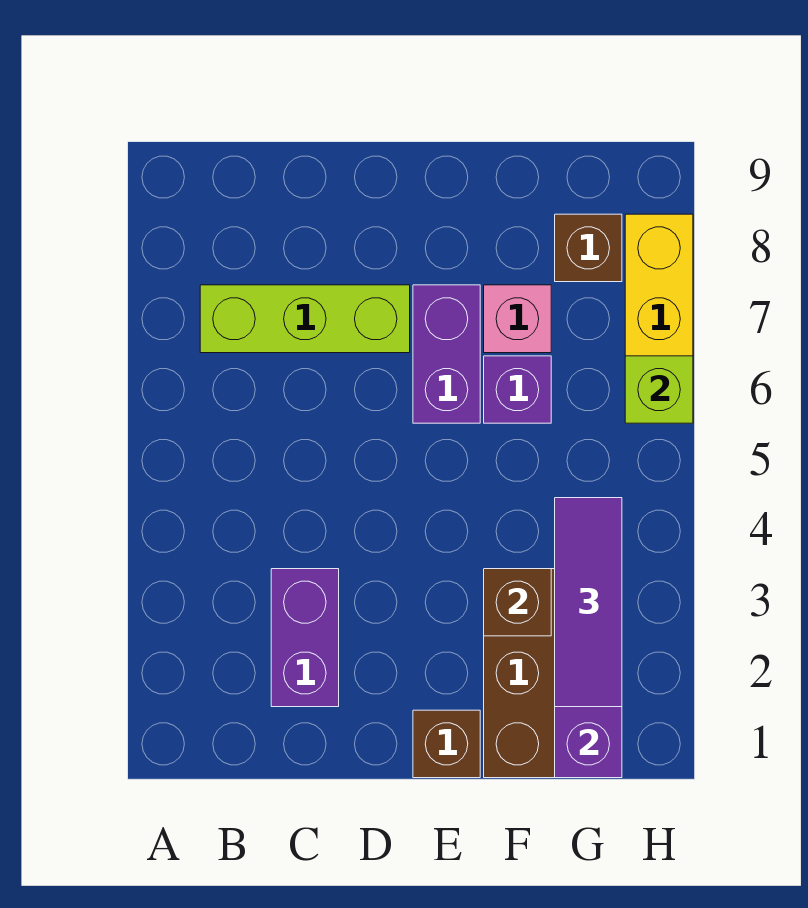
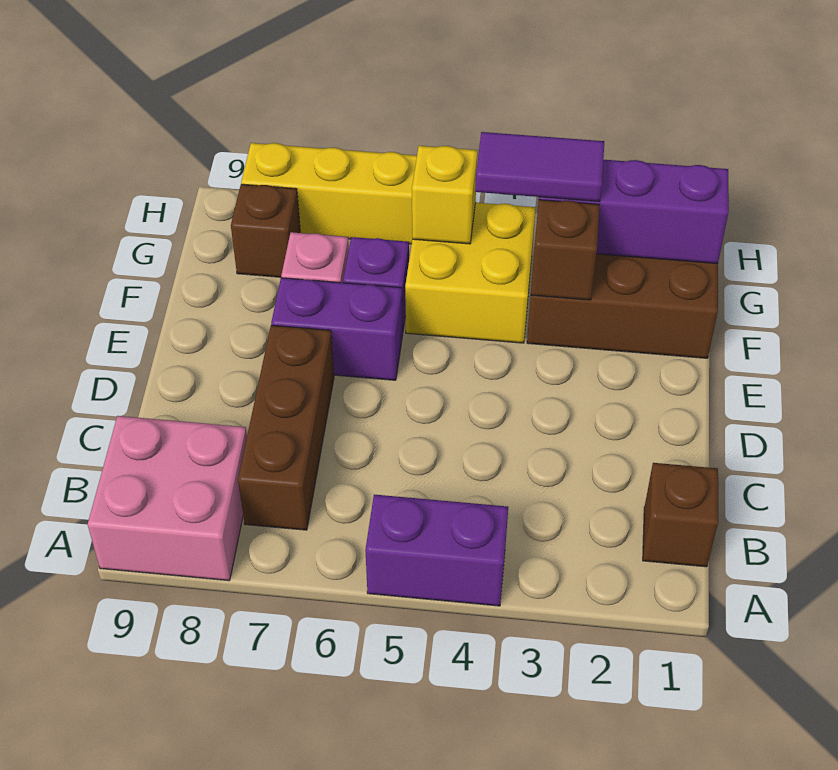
none -> pink 2x2 brick [88,416,247,581]
lime 1x3 brick [200,285,410,353] -> brown 1x3 brick [238,325,334,530]
purple 1x2 brick [271,569,339,707] -> purple 1x2 brick moved to [365,495,508,606]
brown 1x1 brick [413,710,480,778] -> brown 1x1 brick moved to [643,463,718,567]
none -> yellow 2x2 brick [405,203,536,343]
purple 1x3 tile [555,498,622,707] -> purple 1x2 tile [475,132,604,202]
none -> yellow 1x1 brick [412,146,478,244]
lime 1x1 brick [625,356,693,423] -> none

